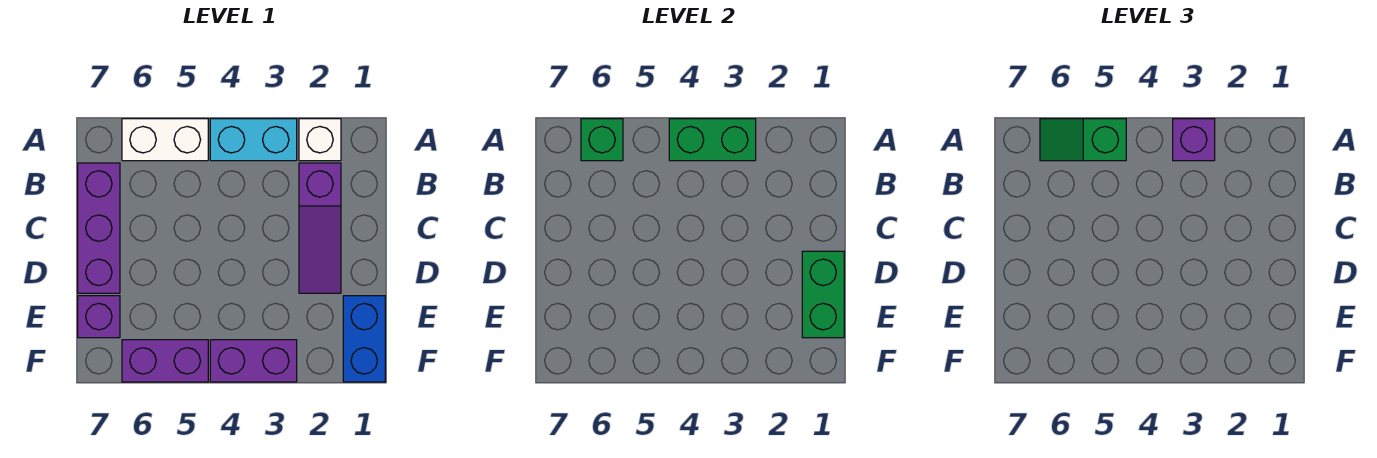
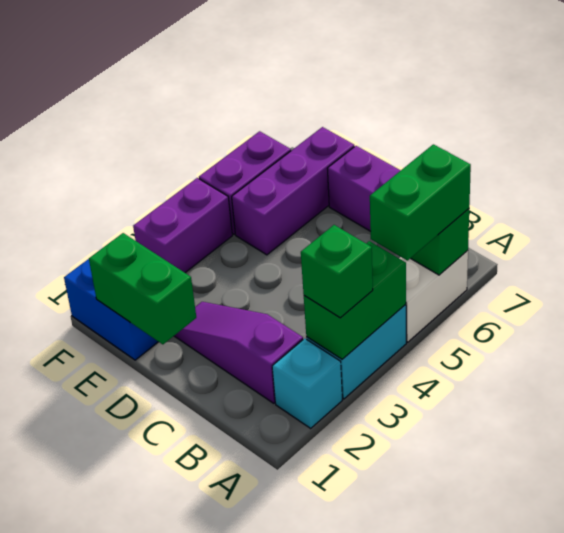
white 1x1 brick [299,119,341,161] -> cyan 1x1 brick [272,338,342,428]
purple 1x1 brick [1173,119,1215,161] -> green 1x1 brick [301,225,373,318]
green 1x2 slope [1040,119,1126,161] -> green 1x2 brick [370,144,471,260]
purple 1x1 brick [78,296,120,338] -> purple 1x3 brick [232,127,354,255]

